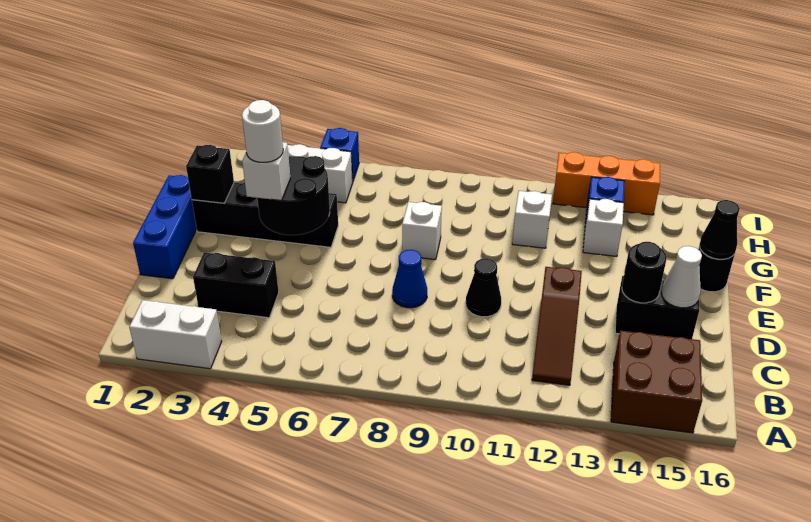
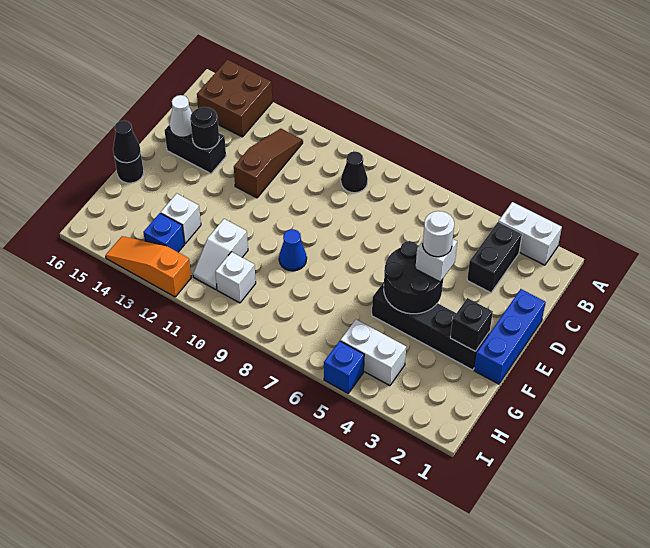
black 1x2 brick [193,252,279,318] -> black 1x2 brick turned to [467,222,522,293]
blue 1x1 cone [392,250,427,308] -> blue 1x1 cone moved to [279,229,307,271]
black 1x1 cone [466,258,501,317] -> black 1x1 cone moved to [341,151,368,193]
white 1x1 brick [402,202,442,260] -> white 1x1 brick moved to [215,252,256,303]
orange 1x3 brick [553,152,660,215] -> orange 1x3 slope [106,236,191,297]

